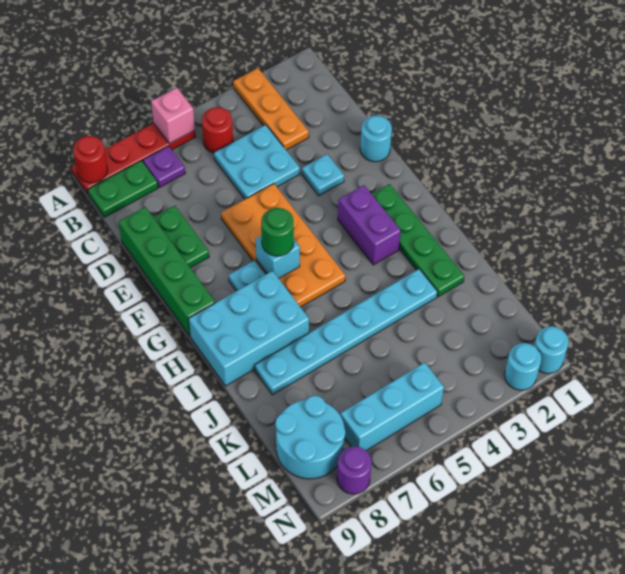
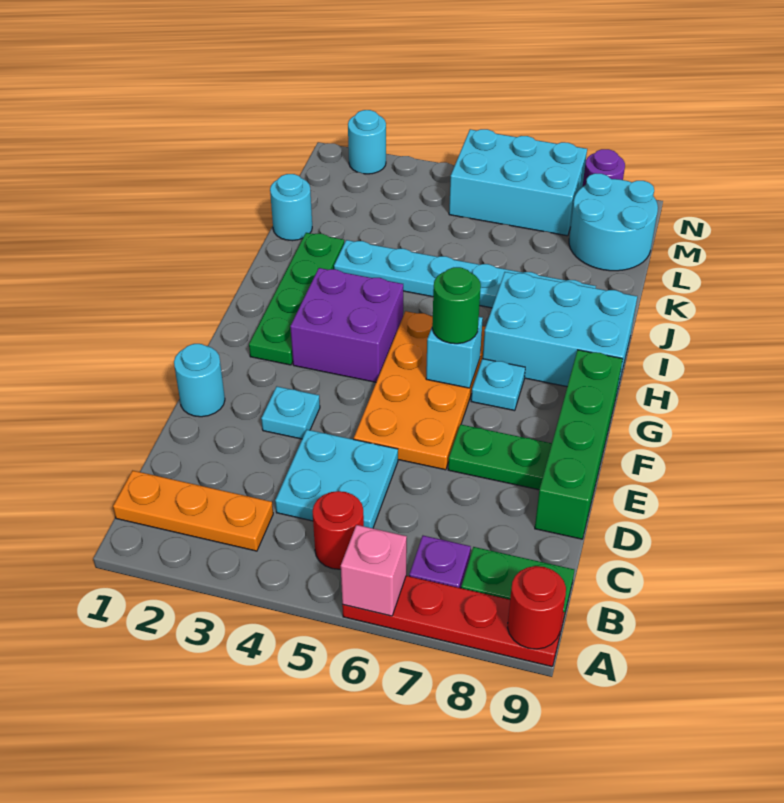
orange 1x3 plate [233,68,309,150] -> orange 1x3 plate turned to [113,471,273,551]
green 1x2 plate [153,206,209,268] -> green 1x2 plate turned to [448,424,552,490]
purple 1x2 brick [338,185,401,265] -> purple 2x2 brick [290,268,403,382]
cyan 1x3 brick [340,362,444,451] -> cyan 2x3 brick [449,129,587,236]
cyan 1x1 round brick [534,326,569,374] -> cyan 1x1 round brick moved to [270,174,312,241]

